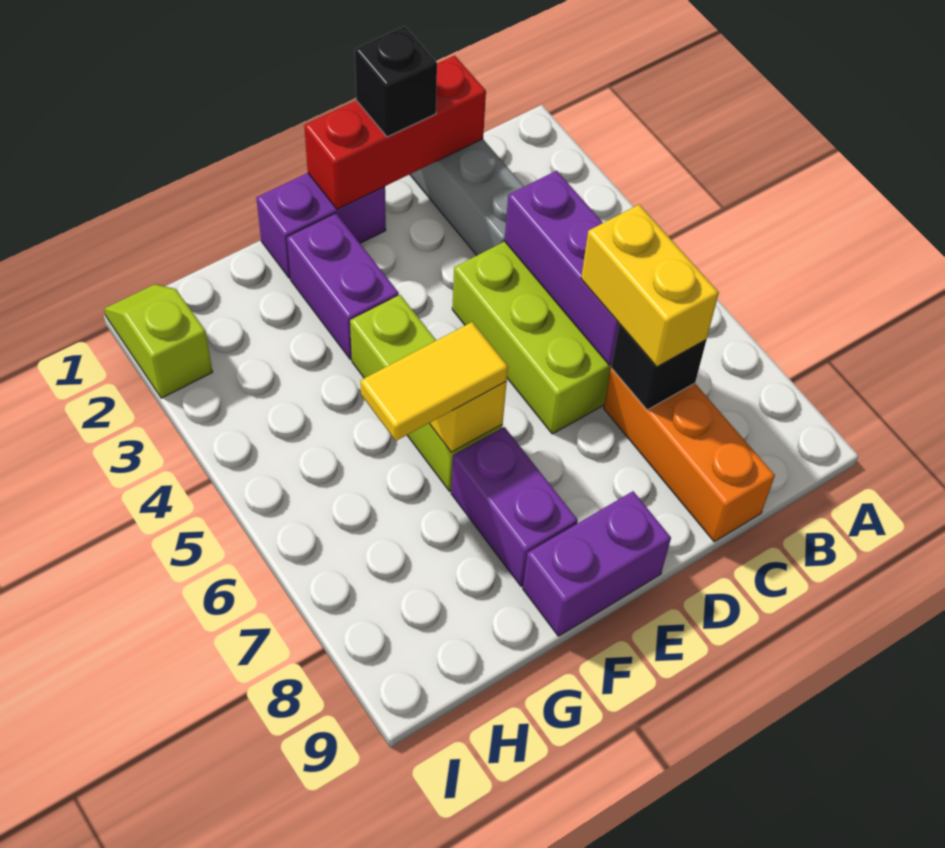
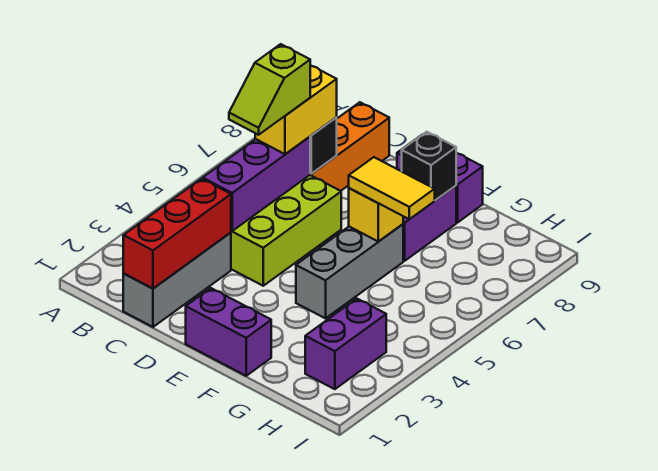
red 1x3 brick [304,56,486,209] -> red 1x3 brick turned to [123,179,231,289]
black 1x1 brick [355,26,437,137] -> black 1x1 brick moved to [402,132,456,200]
purple 1x2 brick [287,213,399,360] -> purple 1x2 brick moved to [305,299,386,389]
lime 1x3 brick [350,295,503,491] -> grey 1x3 brick [296,224,403,318]
lime 1x2 slope [104,284,212,398] -> lime 1x2 slope moved to [229,44,310,135]

